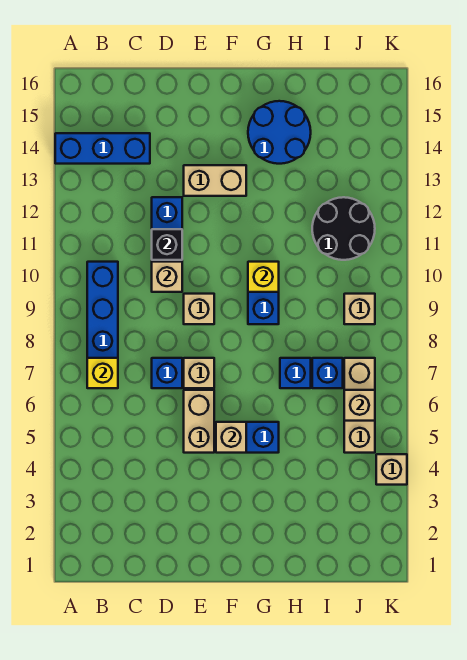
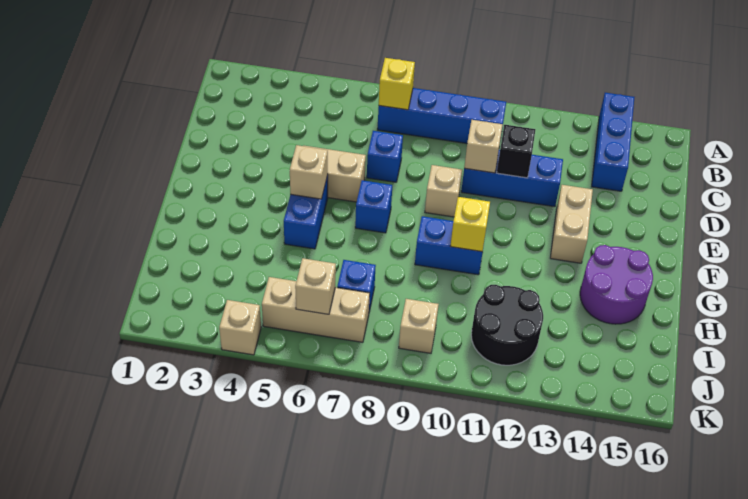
tan 1x1 brick [184,358,214,388] -> none
blue 2x2 round brick [248,101,311,164] -> purple 2x2 round brick [580,245,653,324]
blue 1x1 brick [280,358,311,388] -> blue 1x1 brick moved to [355,180,392,233]

